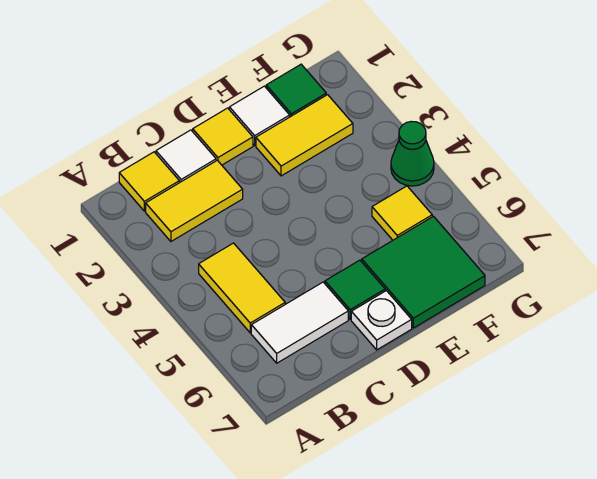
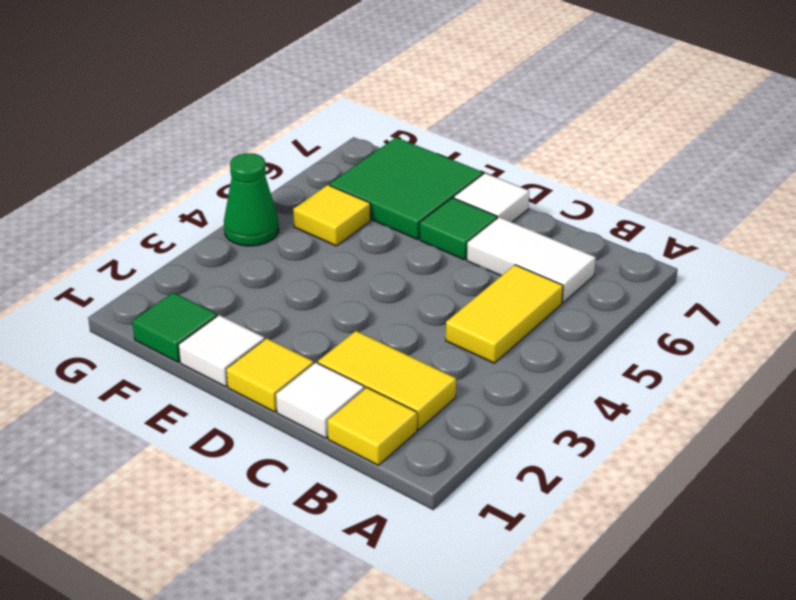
white 1x1 plate [351,291,412,350] -> white 1x1 tile [454,173,529,222]
yellow 1x2 tile [256,95,353,176] -> none

